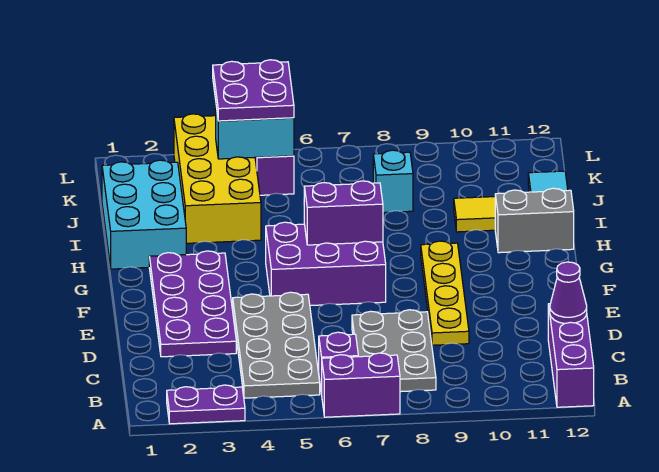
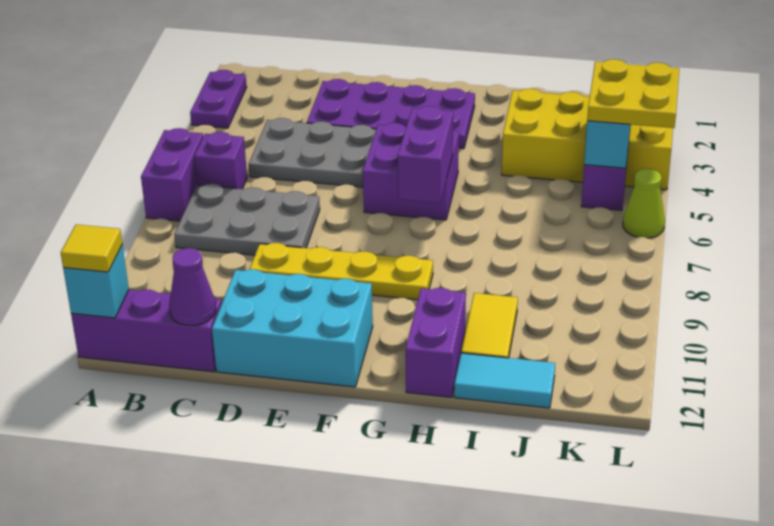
none -> yellow 1x1 tile [61,224,122,272]
grey 2x4 plate [233,292,320,398] -> grey 2x3 plate [249,118,376,187]
purple 2x3 brick [266,222,386,306] -> purple 2x2 brick [363,123,459,220]
cyan 2x3 brick [102,160,186,269] -> cyan 2x3 brick moved to [212,269,373,387]
grey 1x2 brick [495,188,574,253] -> purple 1x2 brick [405,288,466,397]
cyan 1x1 brick [373,150,413,213] -> cyan 1x1 brick moved to [63,245,129,318]
purple 2x2 plate [213,60,294,121] -> yellow 2x2 plate [587,59,679,128]
none -> lime 1x1 cone [623,169,665,238]

